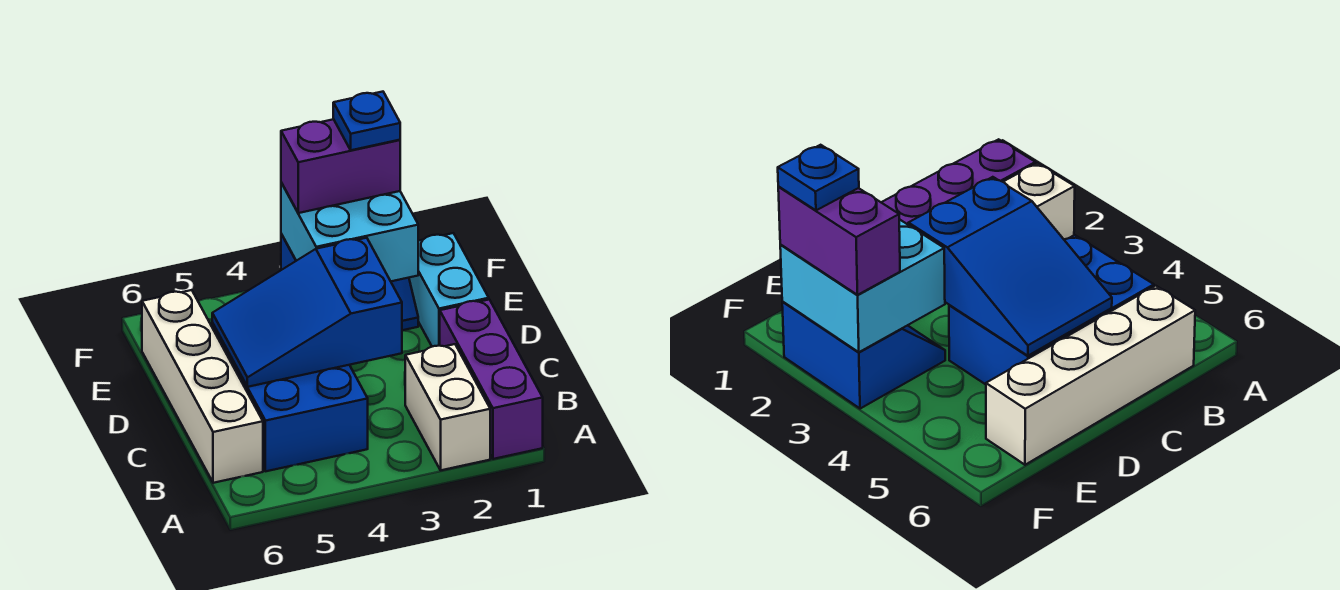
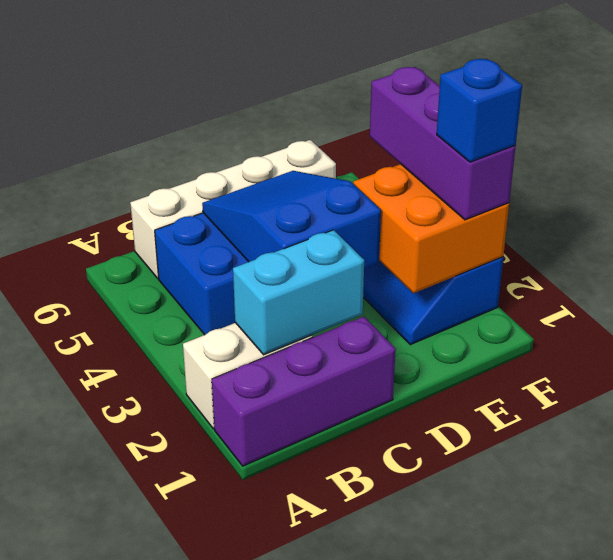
cyan 1x2 brick [409,233,489,347] -> cyan 1x2 brick moved to [233,230,364,355]
cyan 2x2 brick [281,183,418,281] -> orange 2x2 brick [353,164,509,293]
purple 1x2 brick [281,119,400,213] -> purple 1x3 brick [370,67,516,220]
blue 1x1 plate [333,92,400,150] -> blue 1x1 brick [437,59,522,162]

